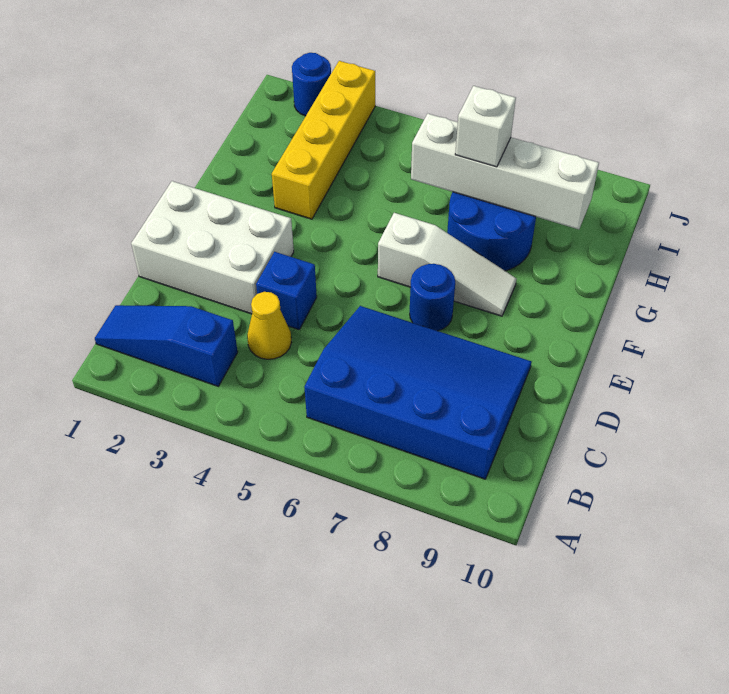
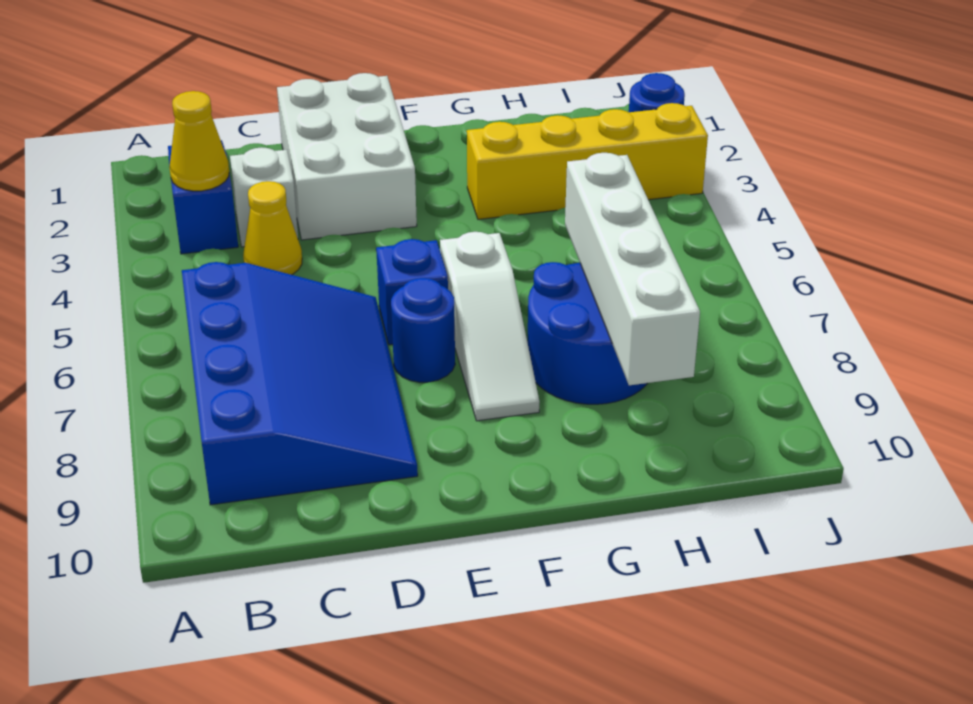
none -> yellow 1x1 cone [169,91,229,191]
blue 1x1 brick [256,252,317,330] -> blue 1x1 brick moved to [376,239,448,345]
white 1x1 brick [455,86,516,167] -> white 1x1 brick moved to [230,147,298,247]

